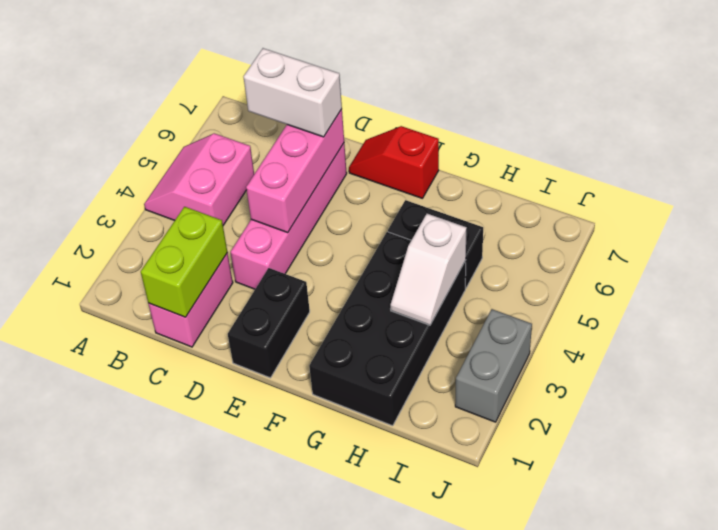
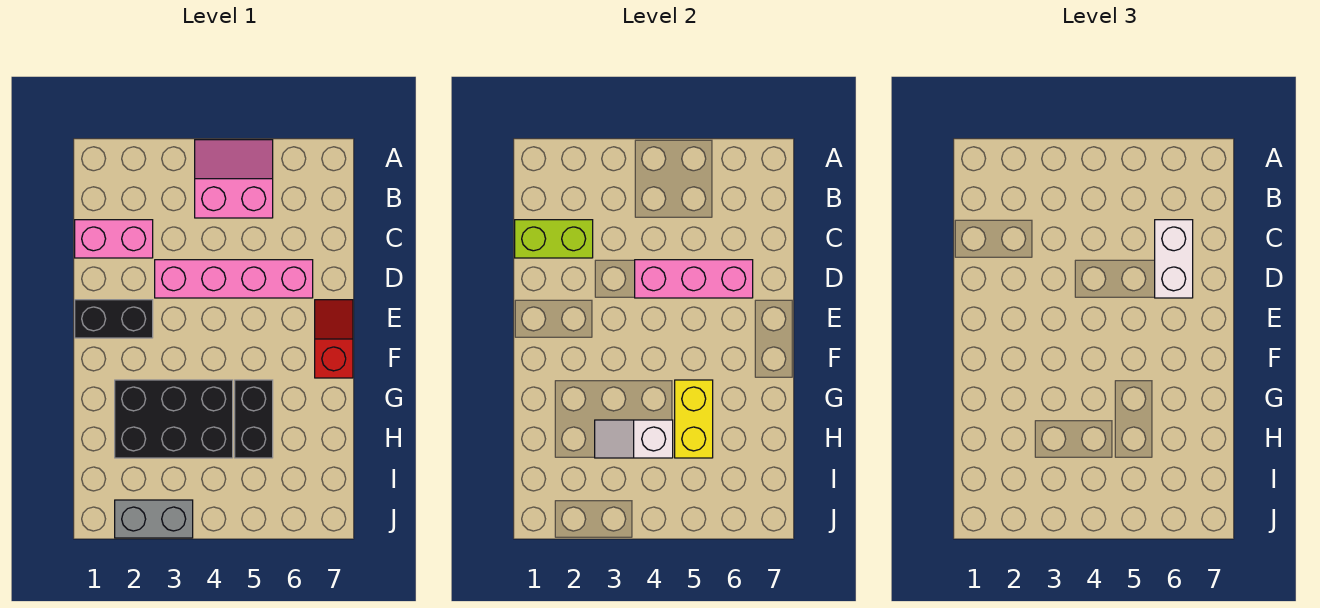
black 2x4 brick [309,232,466,426] -> black 2x3 brick [115,380,233,458]
none -> yellow 1x2 brick [675,380,713,458]

